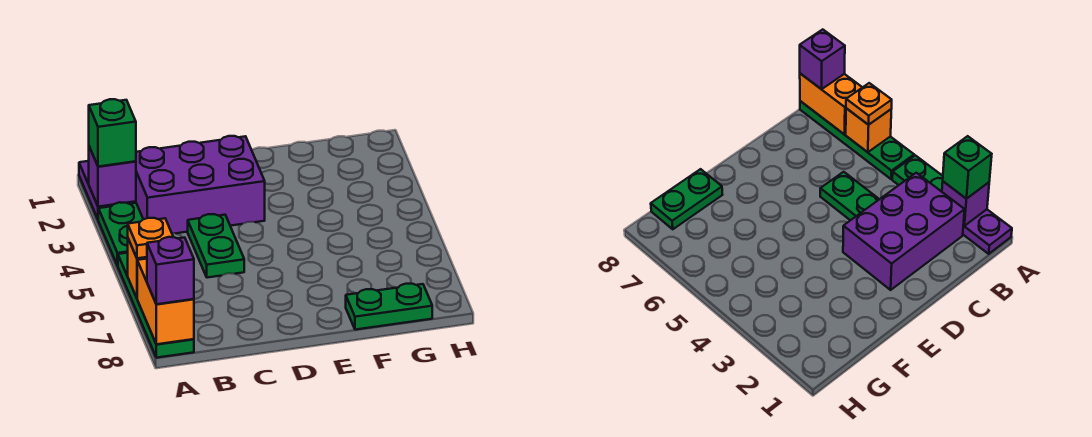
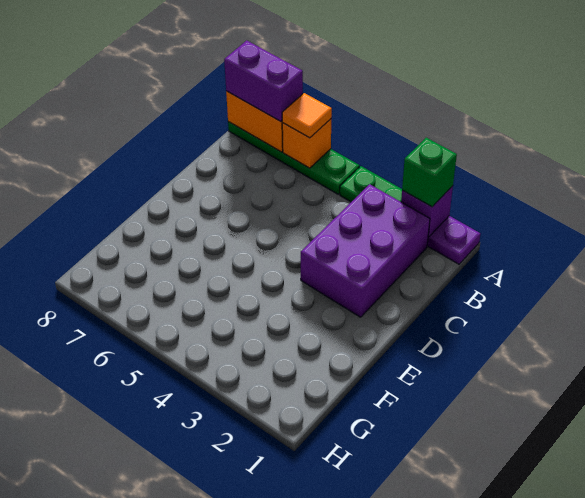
orange 1x1 plate [128,218,173,258] -> orange 1x1 tile [282,93,332,138]
purple 1x1 brick [147,237,194,304] -> purple 1x2 brick [224,40,303,121]
green 1x2 plate [188,214,244,278] -> none
green 1x2 plate [346,284,432,330] -> none

